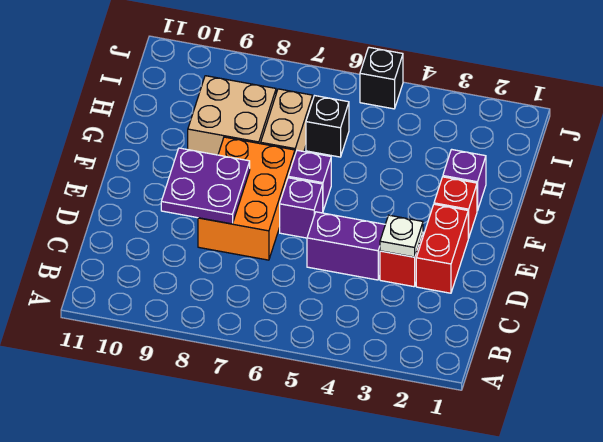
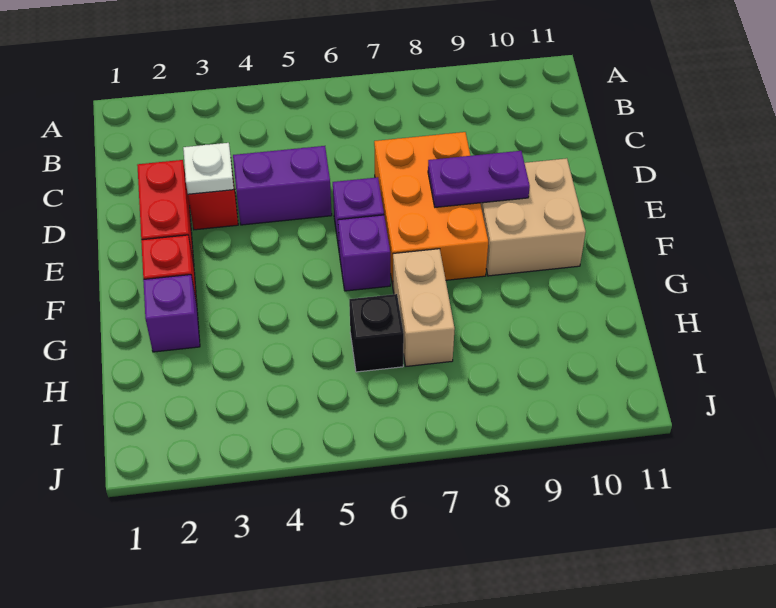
purple 2x2 plate [161,148,250,224] -> purple 1x2 plate [428,151,530,207]
tan 2x2 brick [188,76,276,155] -> tan 2x2 brick moved to [480,158,586,276]
black 1x1 brick [360,47,403,109] -> none

